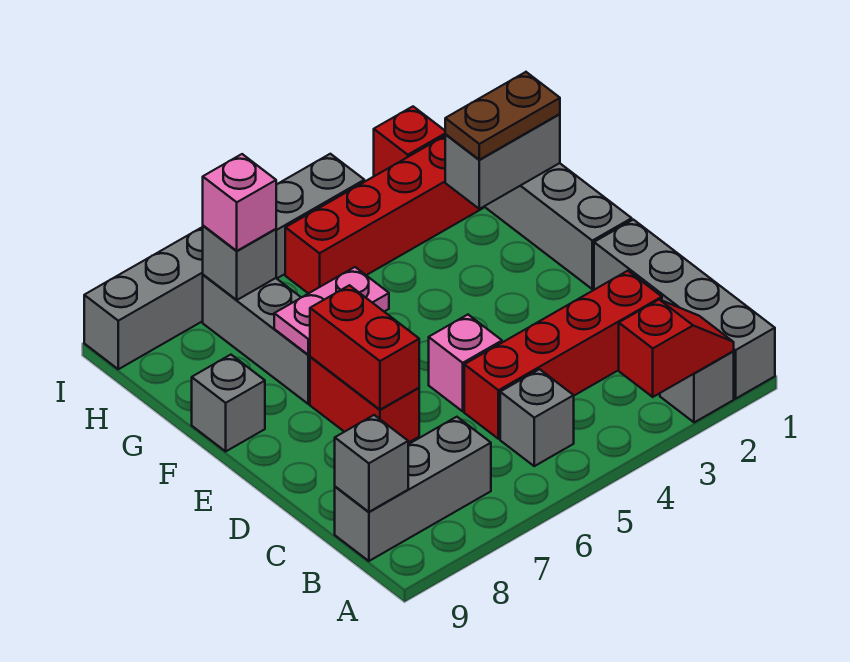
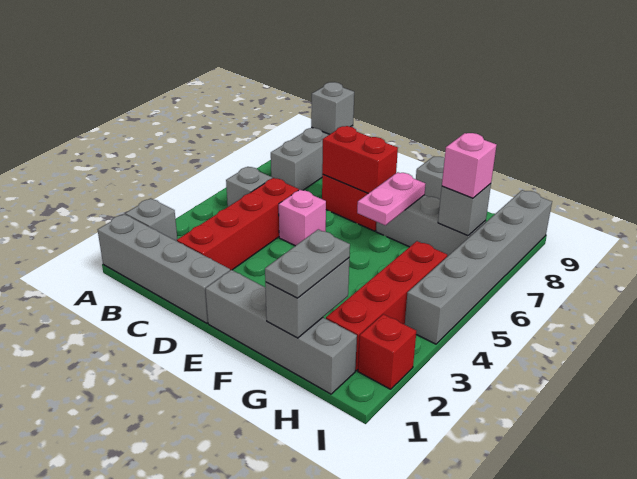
red 1x2 slope [619,300,734,397] -> none
brown 1x2 plate [445,72,560,160] -> grey 1x2 plate [265,229,350,298]

